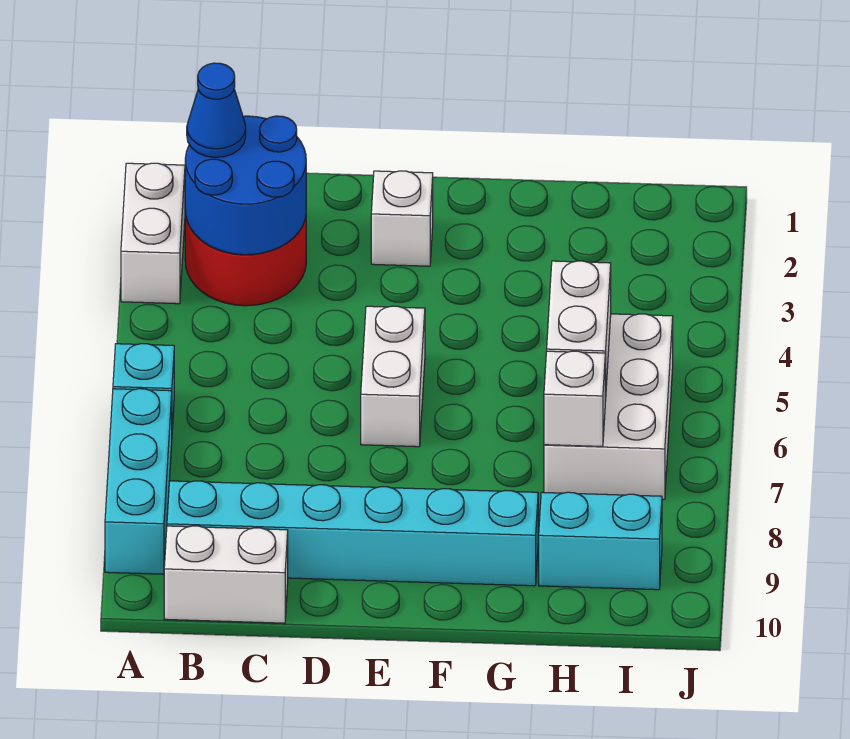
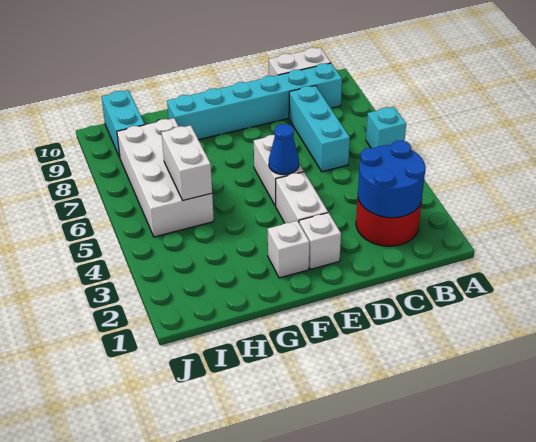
white 1x2 brick [121,163,185,304] -> white 1x2 brick moved to [276,172,328,223]
cyan 1x3 brick [105,389,172,574] -> cyan 1x3 brick moved to [289,86,350,172]
blue 1x1 cone [187,63,246,157] -> blue 1x1 cone moved to [269,124,299,175]
white 2x3 brick [544,314,673,499] -> white 2x4 brick [117,118,214,237]
white 1x1 brick [544,351,605,447] -> white 1x1 brick moved to [268,221,310,278]
cyan 1x2 brick [539,492,662,590] -> cyan 1x2 brick turned to [101,90,145,157]

